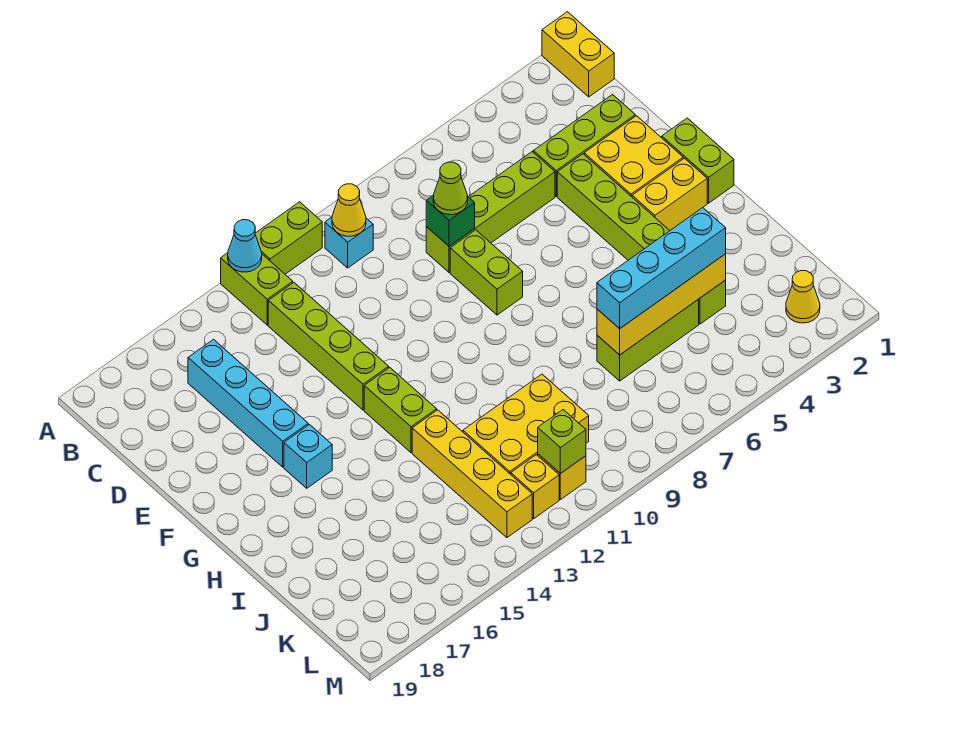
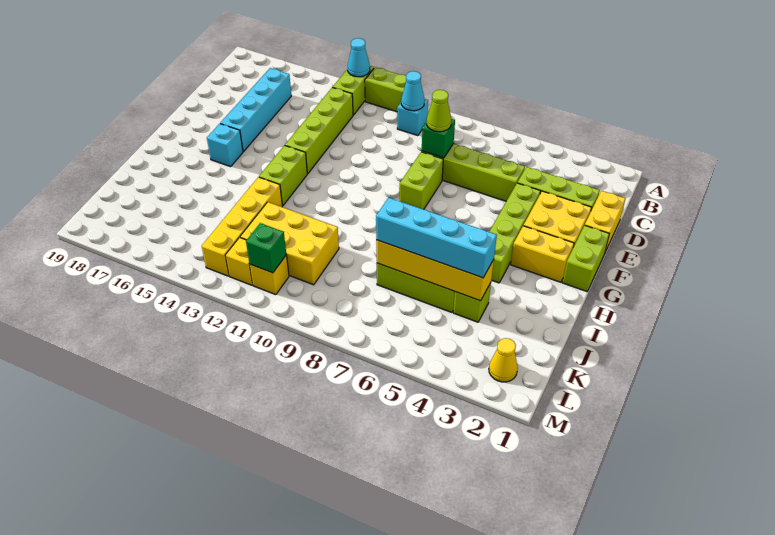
yellow 1x2 brick [542,12,614,97] -> yellow 1x2 brick moved to [585,191,626,252]
yellow 1x1 cone [332,184,366,236] -> cyan 1x1 cone [401,71,425,111]
lime 1x1 brick [538,410,586,474] -> green 1x1 brick [246,223,286,273]

